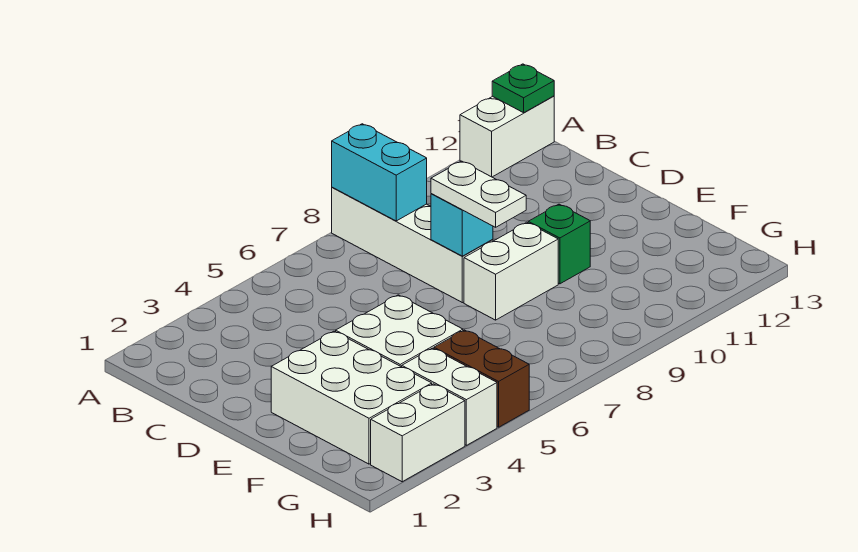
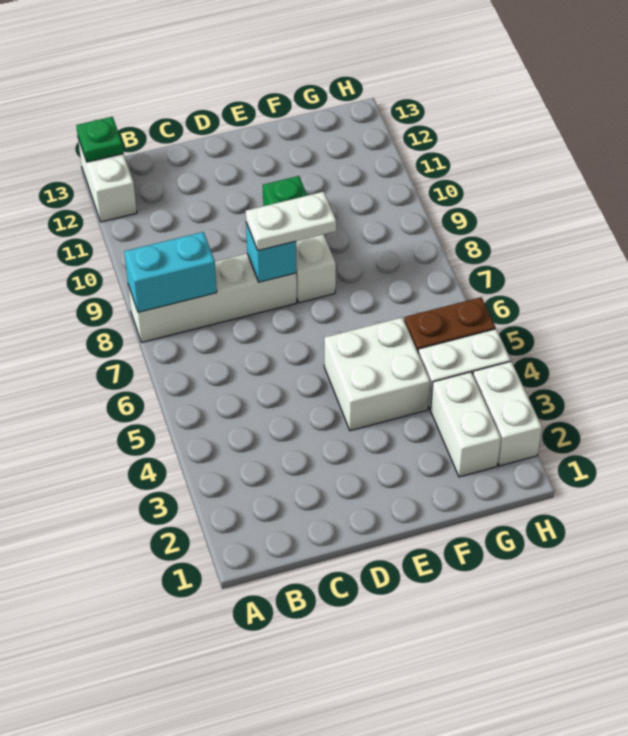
white 2x3 brick [271,331,432,464] -> white 1x2 brick [431,372,501,477]

